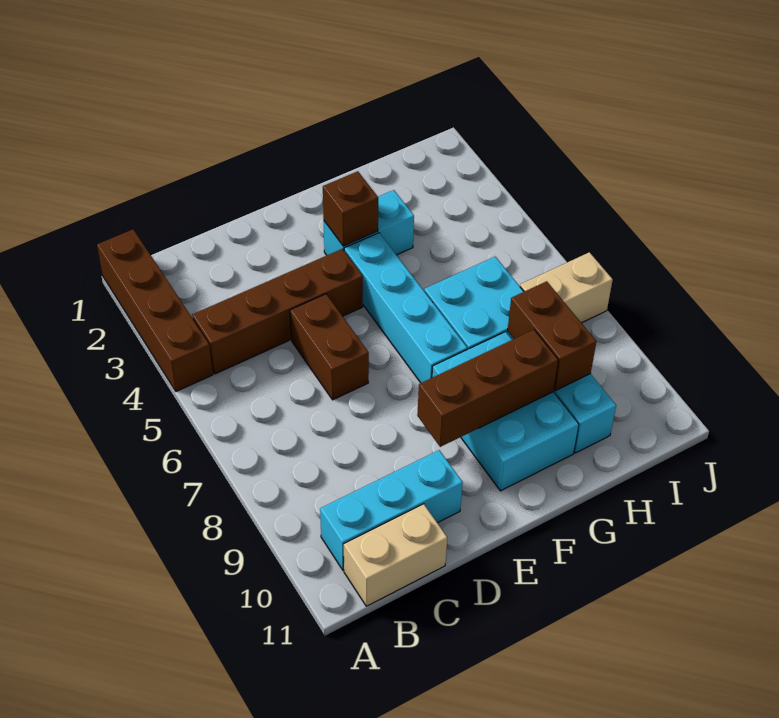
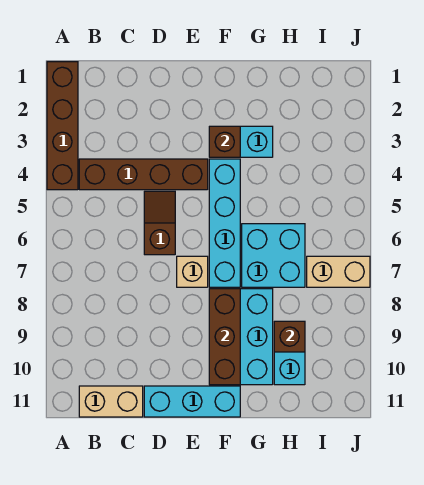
cyan 1x3 brick [320,450,463,570] -> cyan 1x3 brick moved to [144,386,240,417]
brown 1x2 brick [290,294,369,400] -> brown 1x2 slope [144,191,175,255]
none -> tan 1x1 brick [177,256,208,287]
brown 1x3 brick [417,330,558,447] -> brown 1x3 brick turned to [209,289,240,385]
brown 1x2 brick [508,281,596,391] -> brown 1x1 brick [274,321,305,352]

